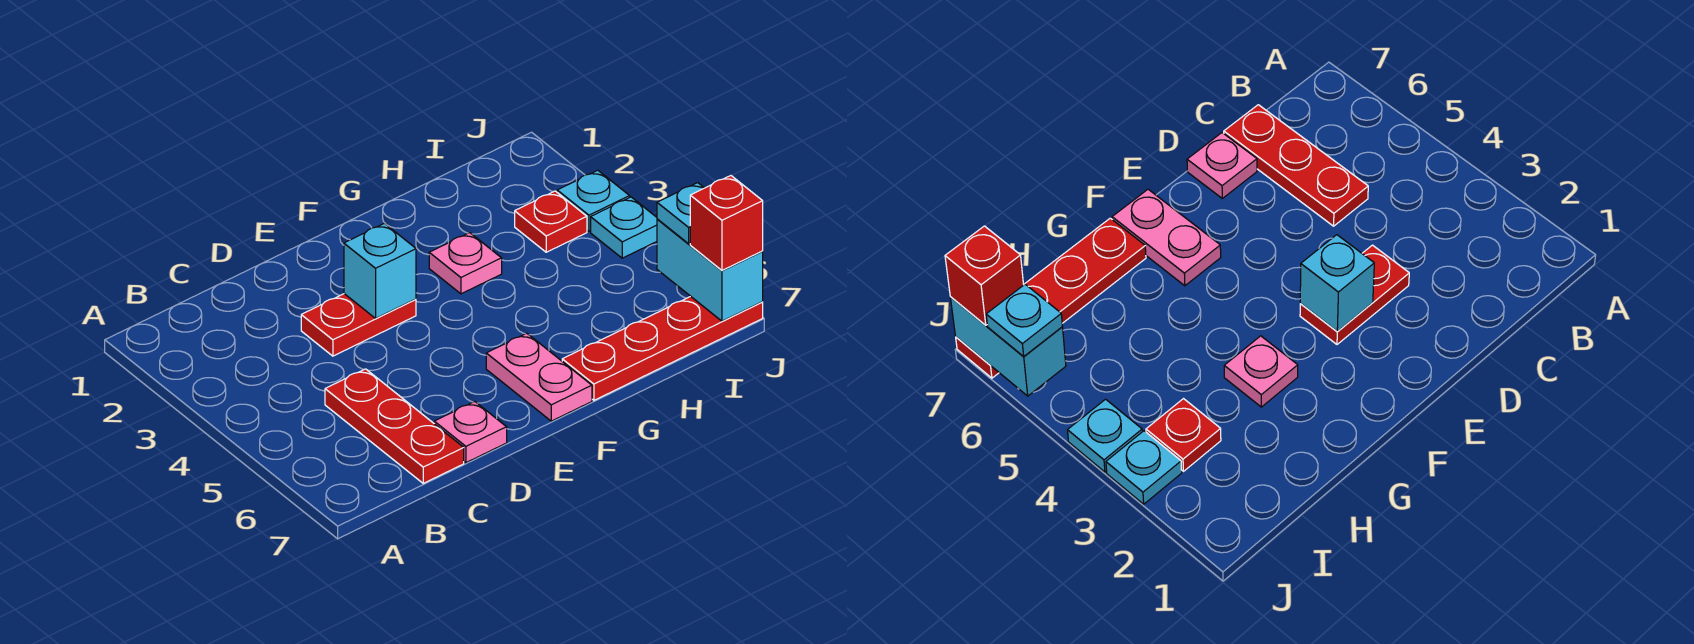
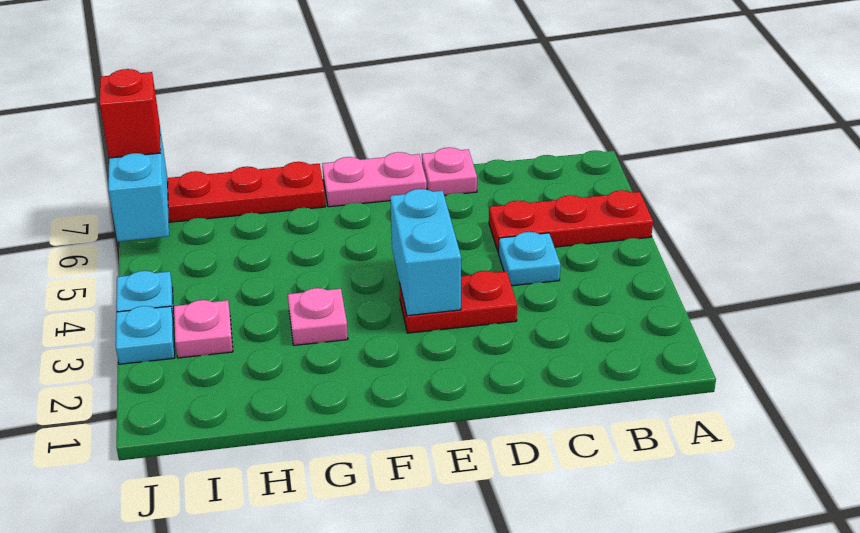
red 1x3 plate [325,369,464,483] -> red 1x3 plate turned to [489,190,653,253]
cyan 1x1 brick [344,223,416,318] -> cyan 1x2 brick [390,189,461,316]
pink 1x2 plate [486,333,592,421] -> pink 1x2 plate turned to [322,152,427,207]
red 1x1 plate [515,191,587,252] -> pink 1x1 plate [174,300,233,358]
cyan 1x1 plate [657,183,704,244] -> cyan 1x1 plate moved to [499,232,560,286]

